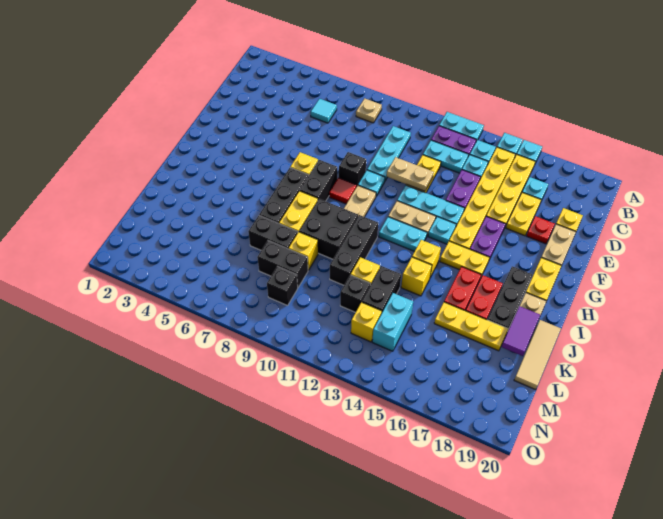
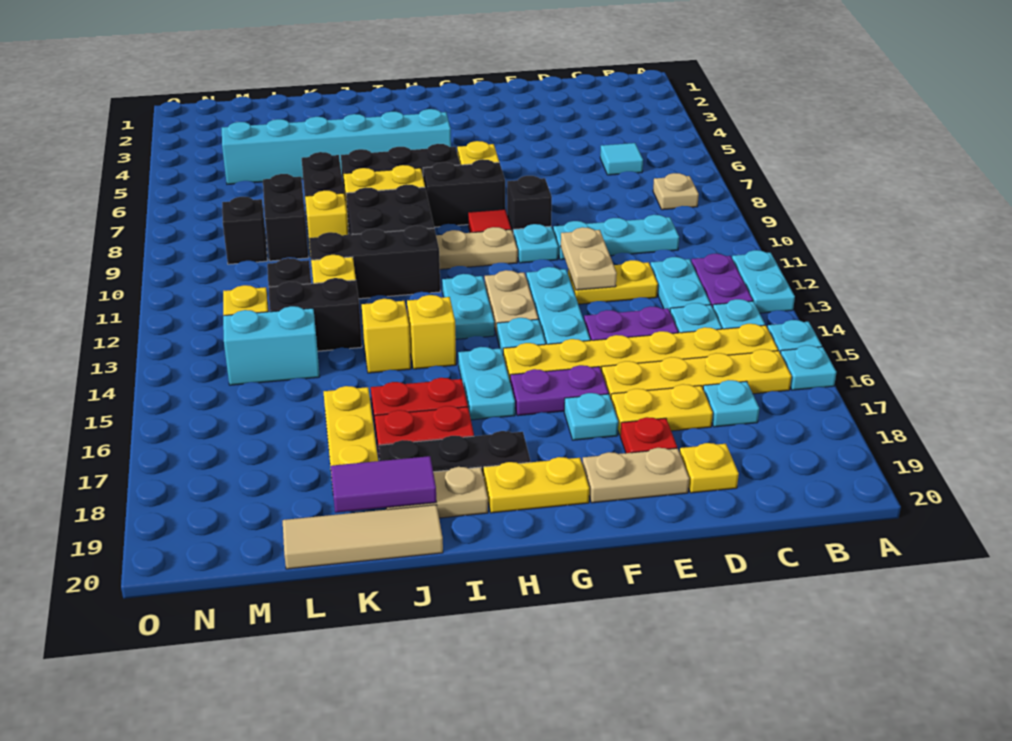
none -> cyan 1x1 plate [564,393,618,440]
none -> cyan 1x6 brick [222,109,451,184]
yellow 1x2 plate [440,241,490,276] -> cyan 1x2 plate [458,347,515,420]

